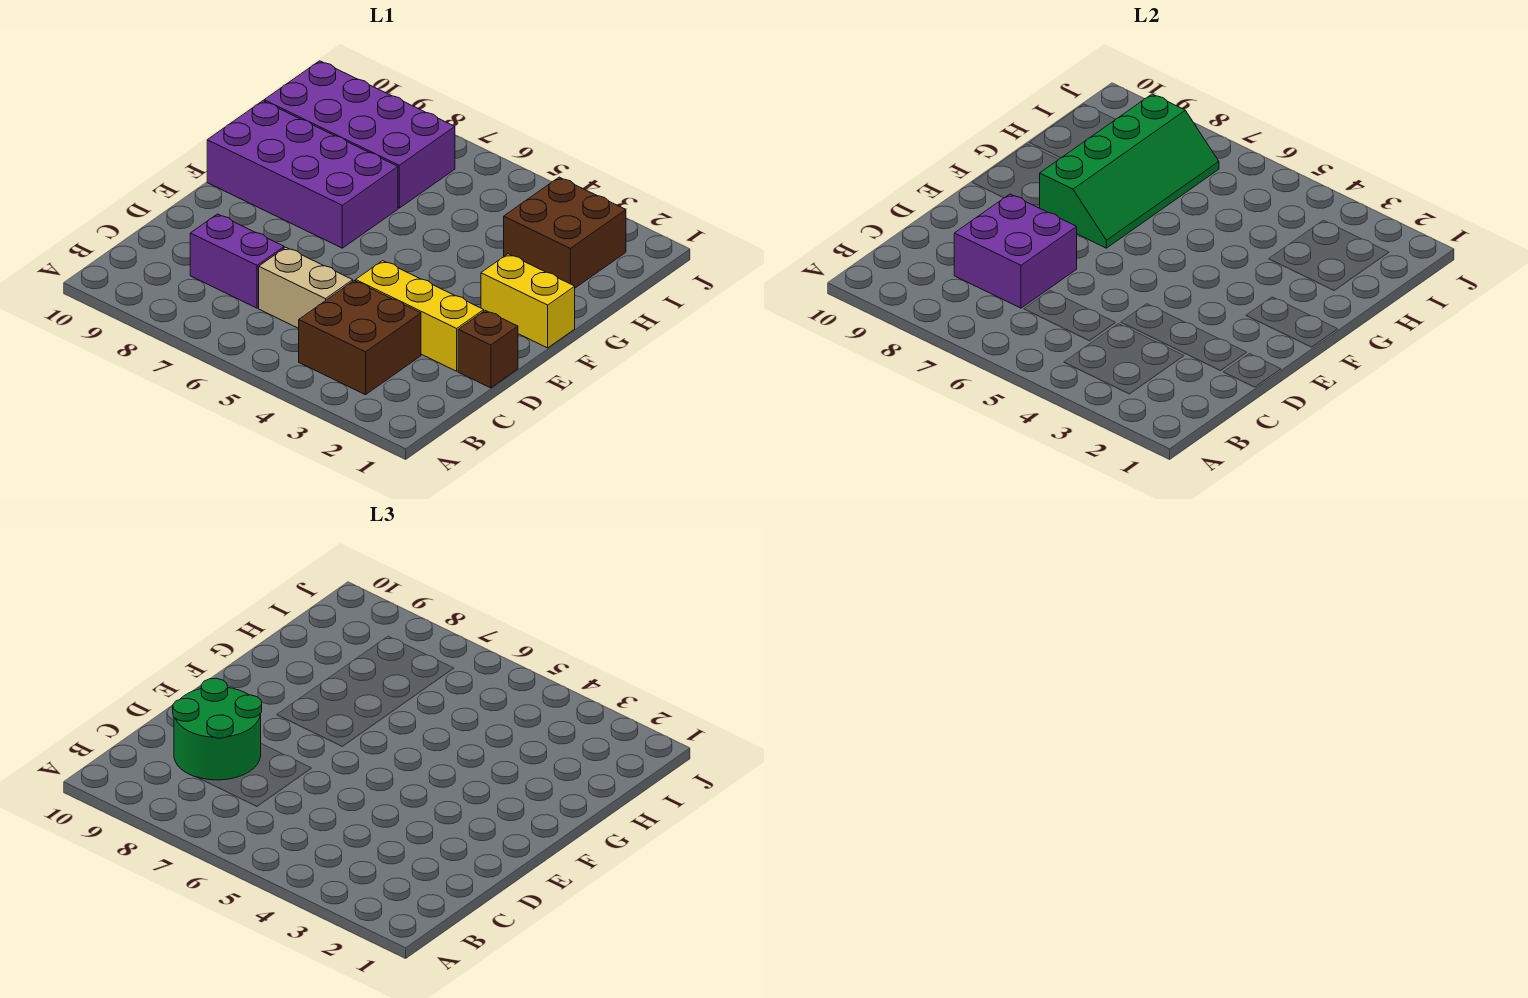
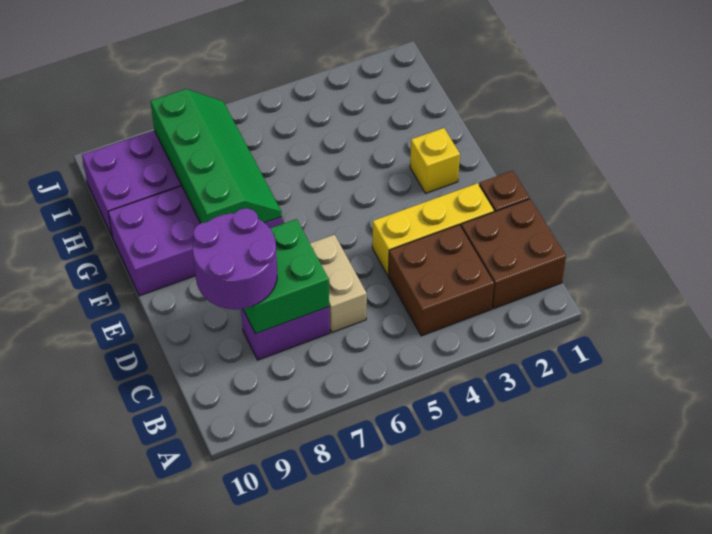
tan 1x2 brick [259,247,353,328] -> tan 1x2 brick turned to [310,235,367,332]
purple 2x2 brick [954,194,1077,308] -> green 2x2 brick [243,219,329,334]
green 2x2 round brick [173,678,262,780] -> purple 2x2 round brick [193,208,277,309]
yellow 1x2 brick [481,254,575,348] -> yellow 1x1 brick [410,128,460,193]
brown 2x2 brick [504,177,626,288] -> brown 2x2 brick moved to [461,199,566,309]

